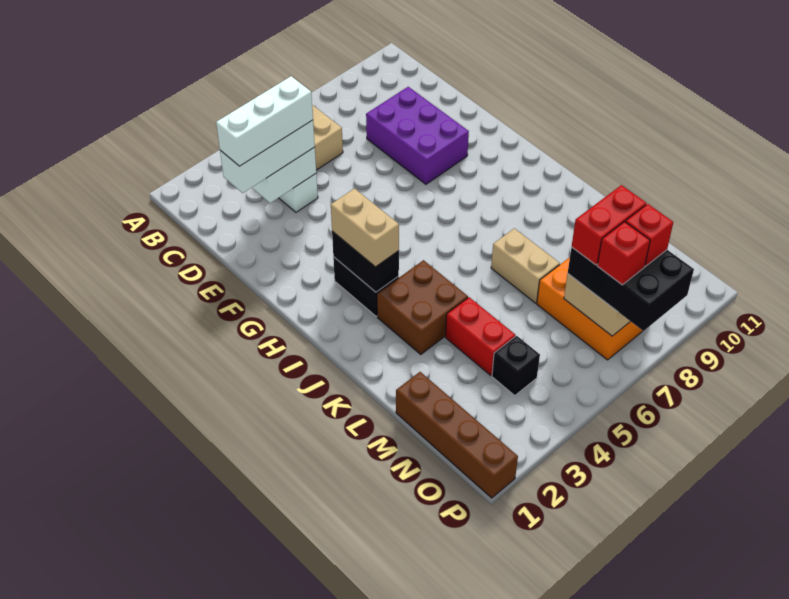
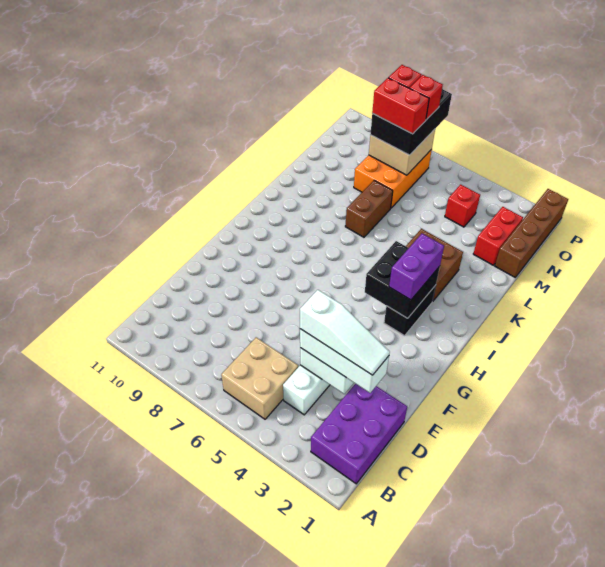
white 1x3 brick [216,76,313,166] -> white 1x3 slope [300,290,390,375]
purple 2x3 brick [366,87,469,184] -> purple 2x3 brick moved to [311,384,407,484]
black 1x2 brick [332,231,399,292] -> black 2x2 brick [365,241,440,318]
tan 1x2 brick [331,189,399,267] -> purple 1x2 brick [389,234,444,300]
tan 1x2 brick [491,228,560,303] -> brown 1x2 brick [345,180,393,237]
red 1x2 brick [445,297,515,376] -> red 1x2 brick moved to [473,207,523,265]
black 1x1 brick [492,336,540,396] -> red 1x1 brick [445,184,480,227]

